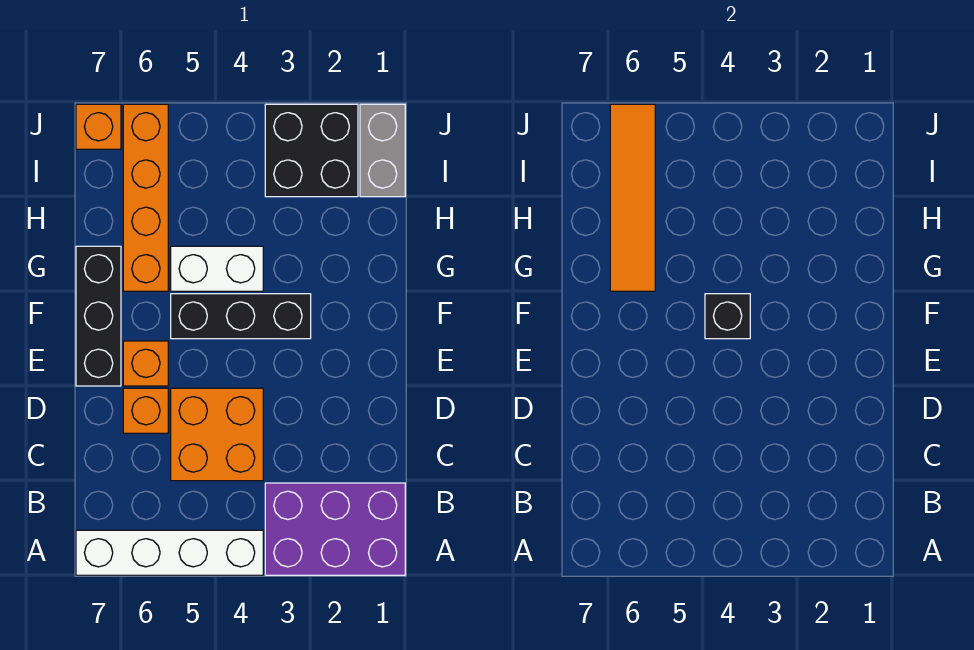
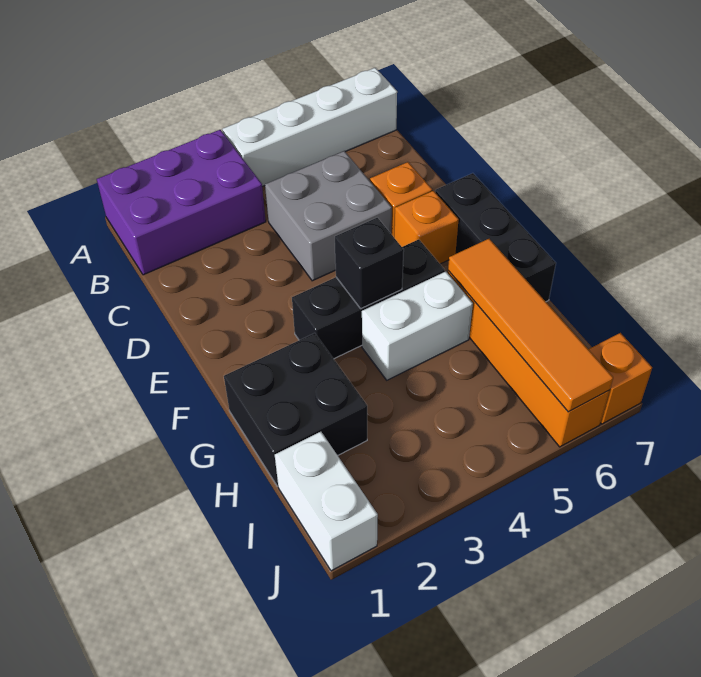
orange 2x2 brick [171,388,263,481] -> grey 2x2 brick [265,151,392,281]
grey 1x2 brick [360,104,405,197] -> white 1x2 brick [275,432,378,571]
black 2x2 brick [265,104,358,197] -> black 2x2 brick moved to [224,333,367,486]

